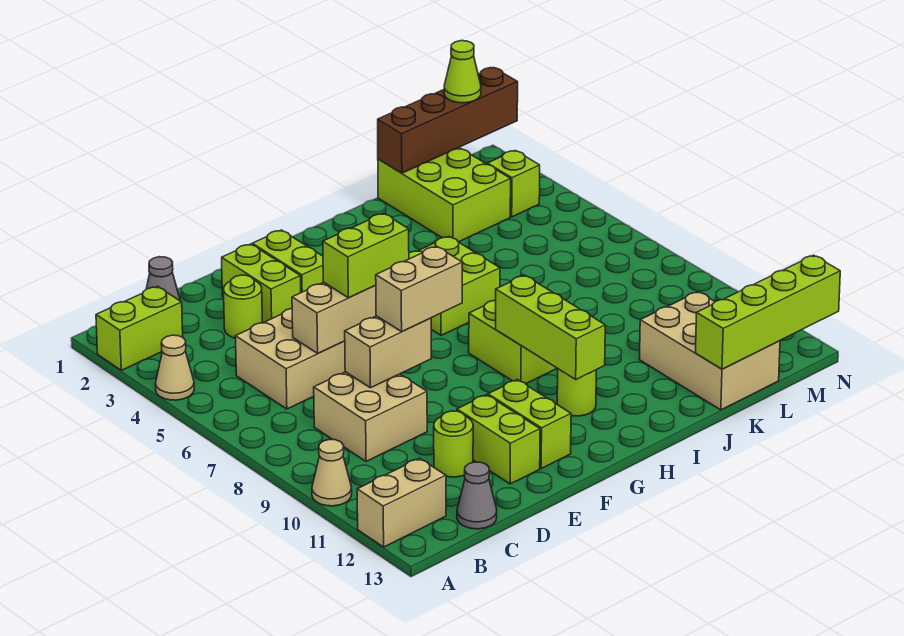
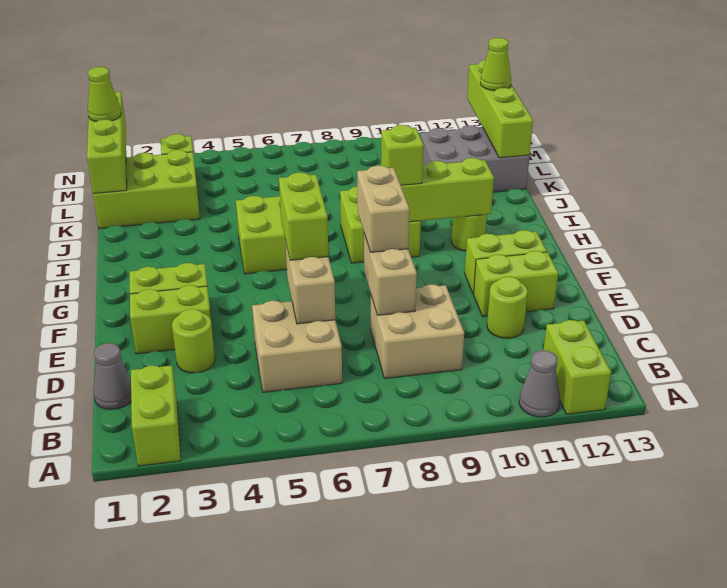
tan 1x1 cone [155,335,194,400] -> none
tan 1x1 cone [312,440,352,506] -> none
tan 1x2 brick [357,458,446,547] -> lime 1x2 brick [543,320,611,414]
grey 1x1 cone [457,462,497,529] -> grey 1x1 cone moved to [519,350,560,417]
none -> lime 1x1 brick [381,125,424,185]
brown 1x4 brick [378,67,518,173] -> lime 1x4 brick [87,92,127,193]
tan 2x3 brick [639,292,780,410] -> grey 2x3 brick [420,125,530,192]
none -> lime 1x1 cone [480,38,511,91]

